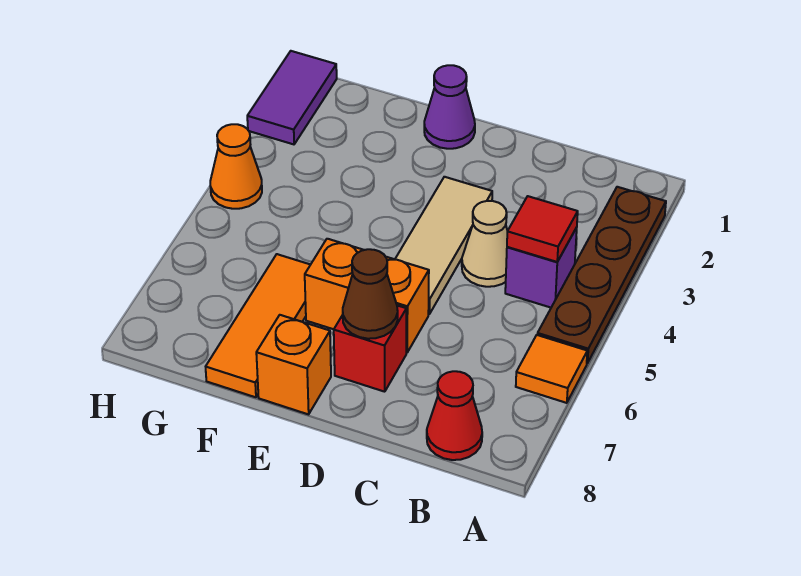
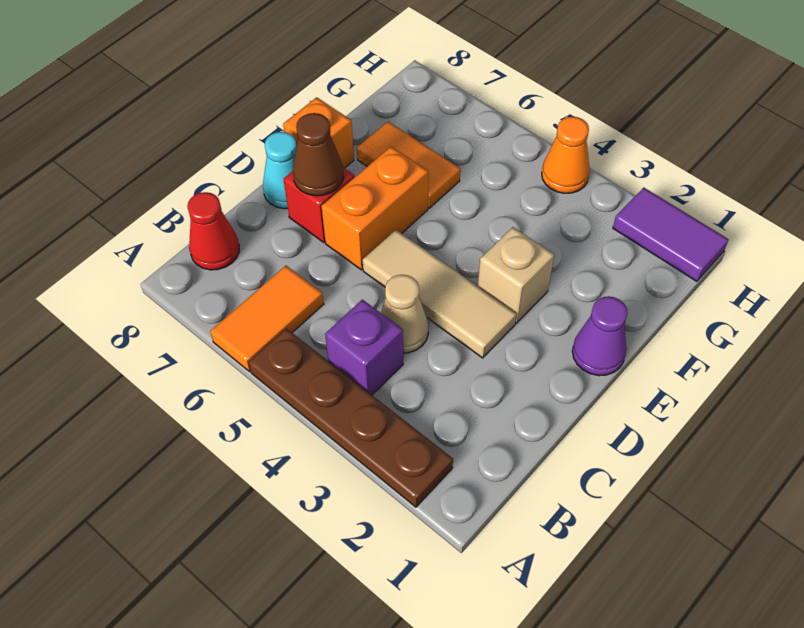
orange 1x1 tile [516,335,587,403] -> orange 1x2 tile [210,266,324,371]
red 1x1 tile [507,196,578,262] -> none
none -> cyan 1x1 cone [263,132,297,209]
none -> tan 1x1 brick [478,227,554,323]
orange 1x3 tile [206,254,310,397] -> orange 1x2 tile [357,122,460,208]

